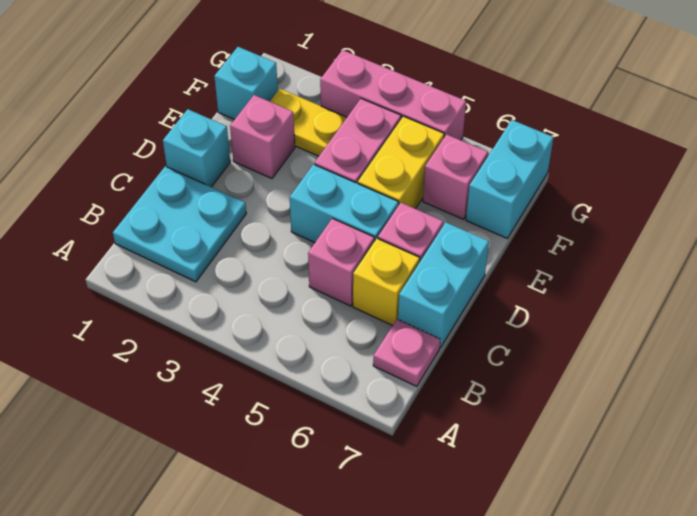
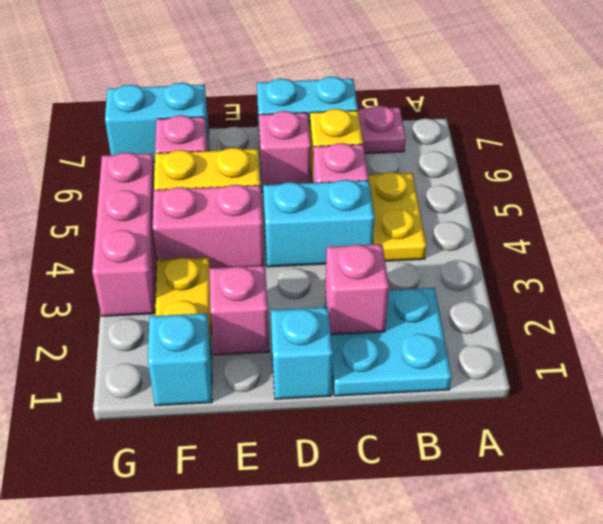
none -> yellow 1x2 plate [368,172,426,261]
none -> pink 1x1 brick [325,244,389,335]
cyan 1x2 brick [290,164,399,243] -> cyan 1x2 brick turned to [263,180,375,267]

